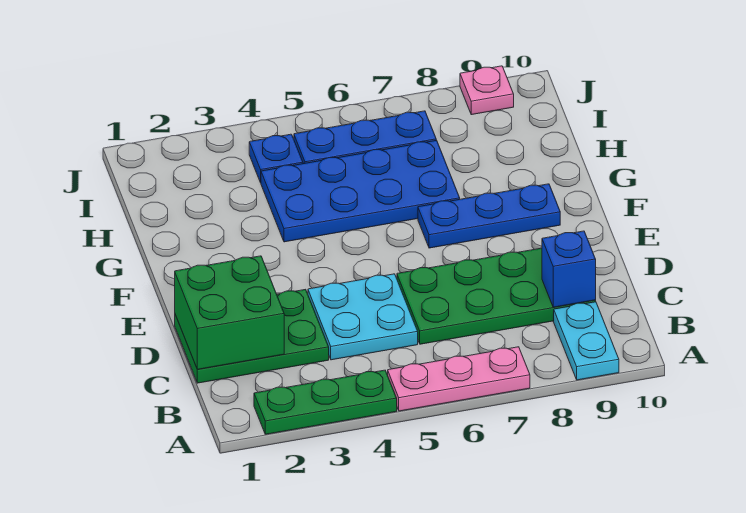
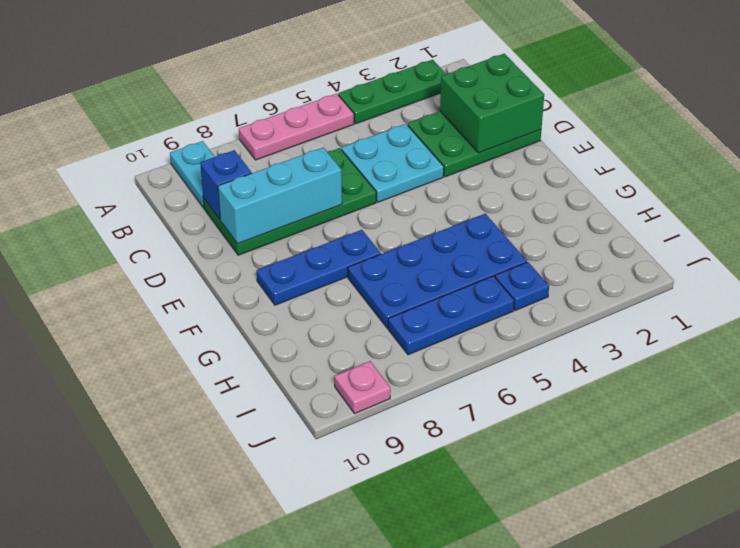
none -> cyan 1x3 brick [218,148,342,244]

